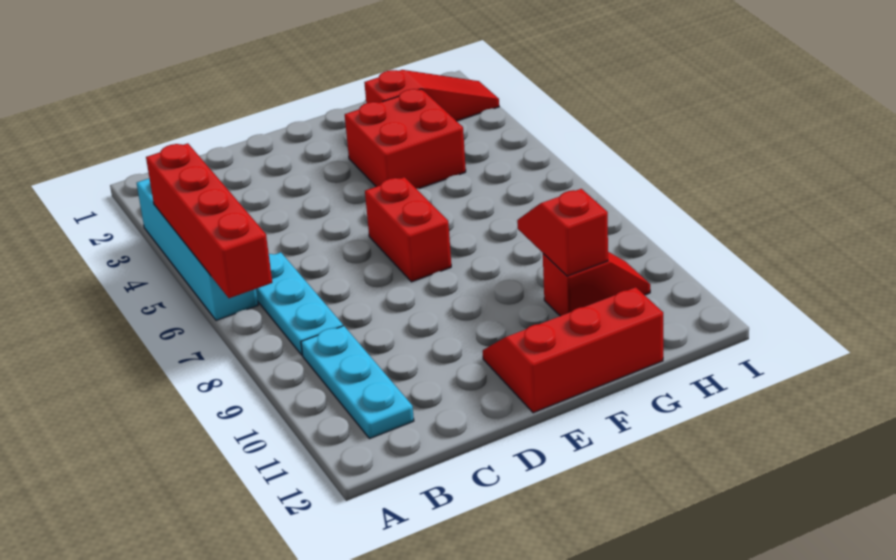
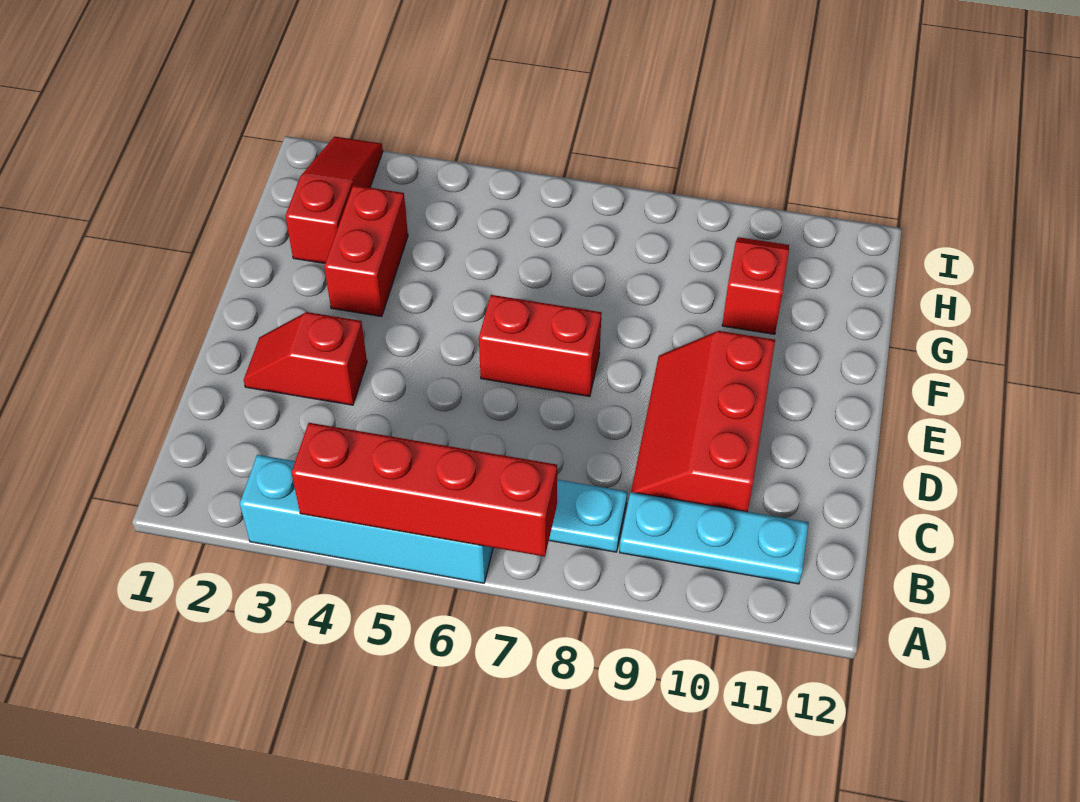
red 2x3 slope [483,287,663,413] -> red 2x3 slope moved to [631,331,775,512]
red 2x2 brick [345,89,466,189] -> red 1x2 brick [324,185,408,317]
red 1x2 slope [517,189,608,276] -> red 1x2 slope moved to [244,312,367,405]

